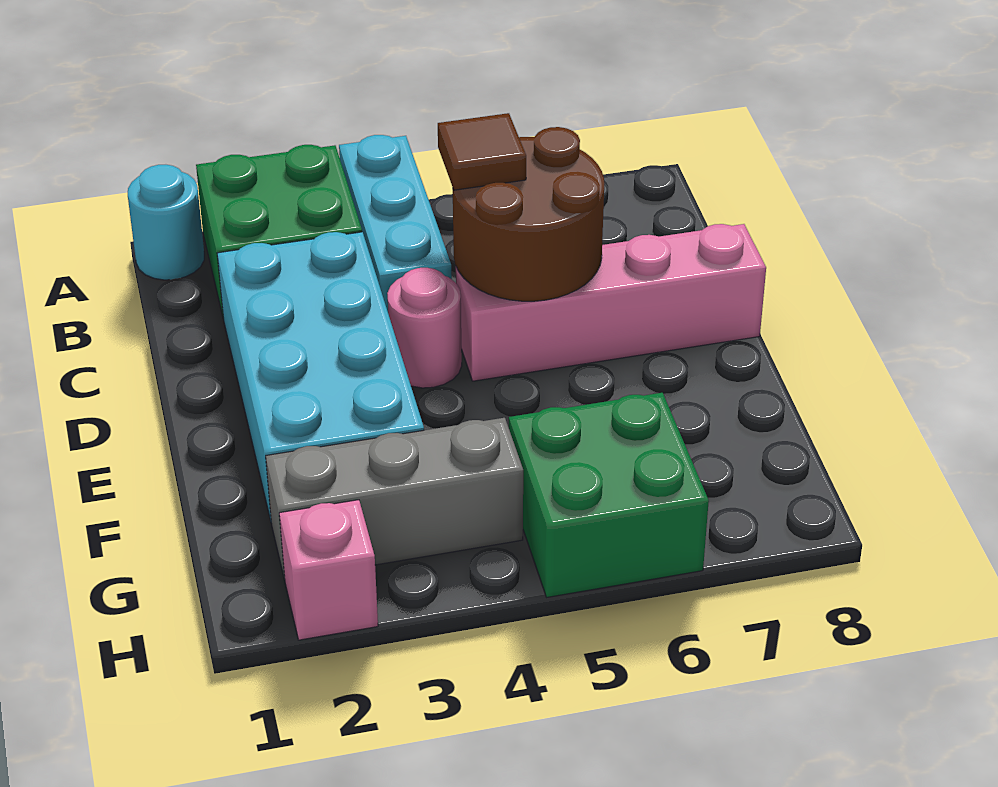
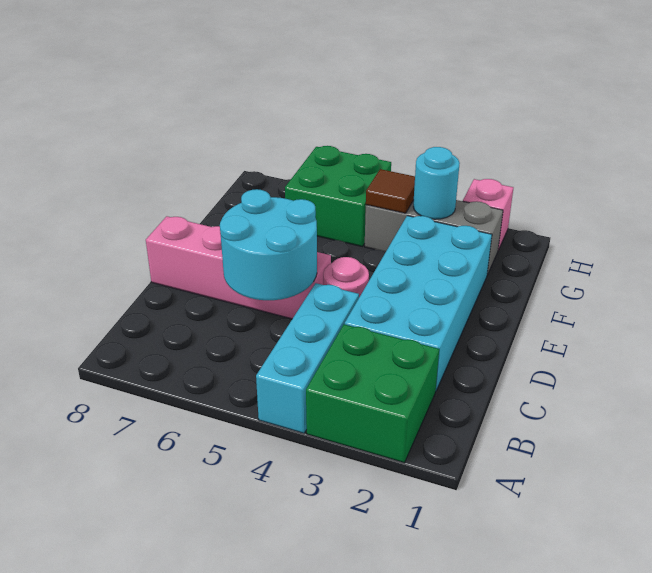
cyan 1x1 round brick [128,165,204,280] -> cyan 1x1 round brick moved to [413,147,460,219]
brown 2x2 round brick [453,127,604,301] -> cyan 2x2 round brick [220,189,317,300]
brown 1x1 tile [438,113,526,190] -> brown 1x1 tile moved to [366,169,415,213]

